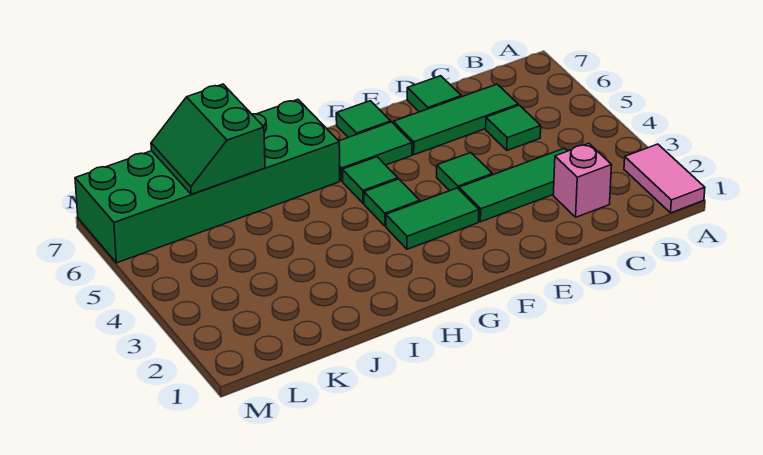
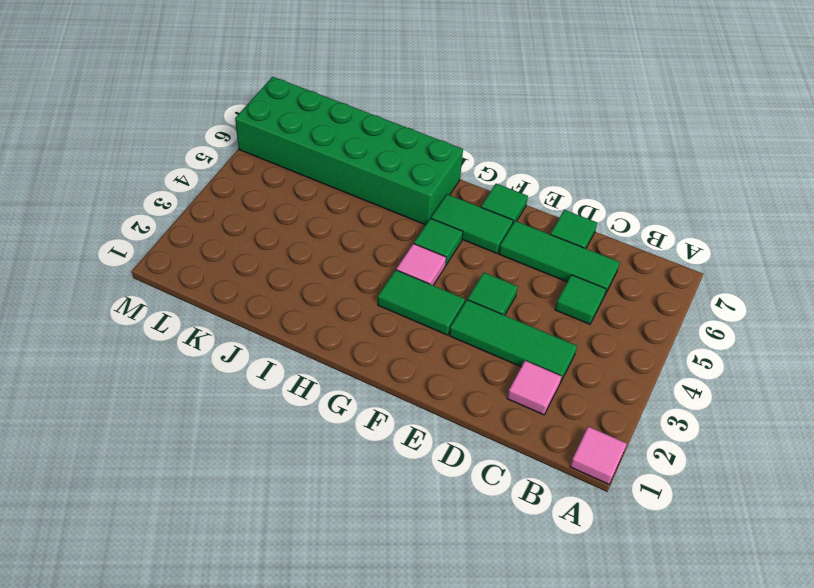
pink 1x2 tile [624,144,705,213] -> pink 1x1 tile [570,426,627,484]
pink 1x1 brick [553,143,612,217] -> pink 1x1 tile [507,361,562,415]
green 1x1 tile [364,179,420,226] -> pink 1x1 tile [396,244,446,285]
green 2x2 slope [151,84,265,194] -> none

